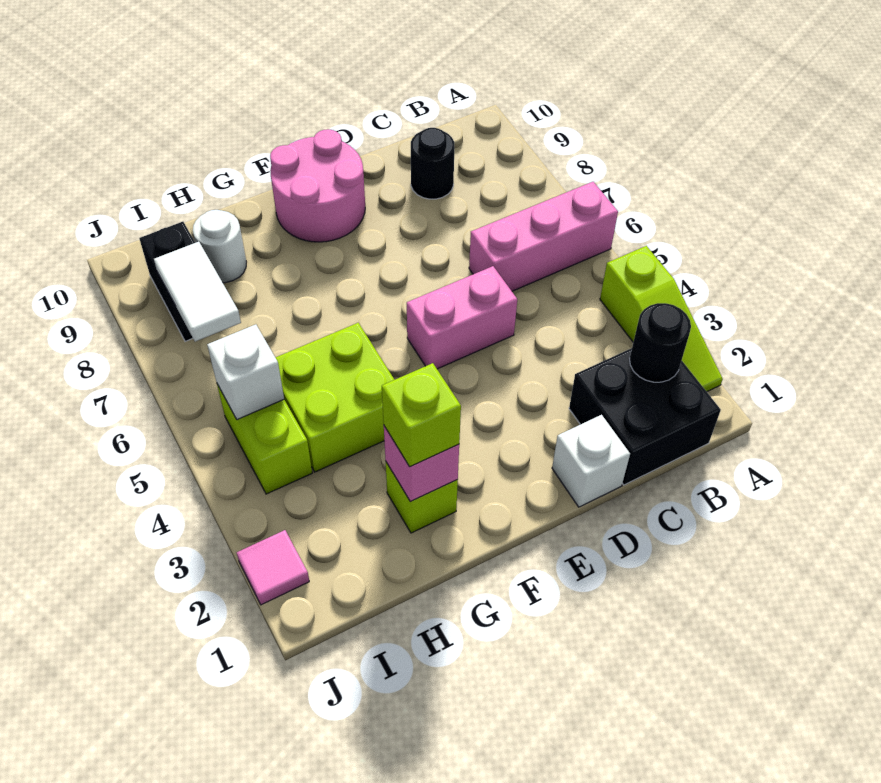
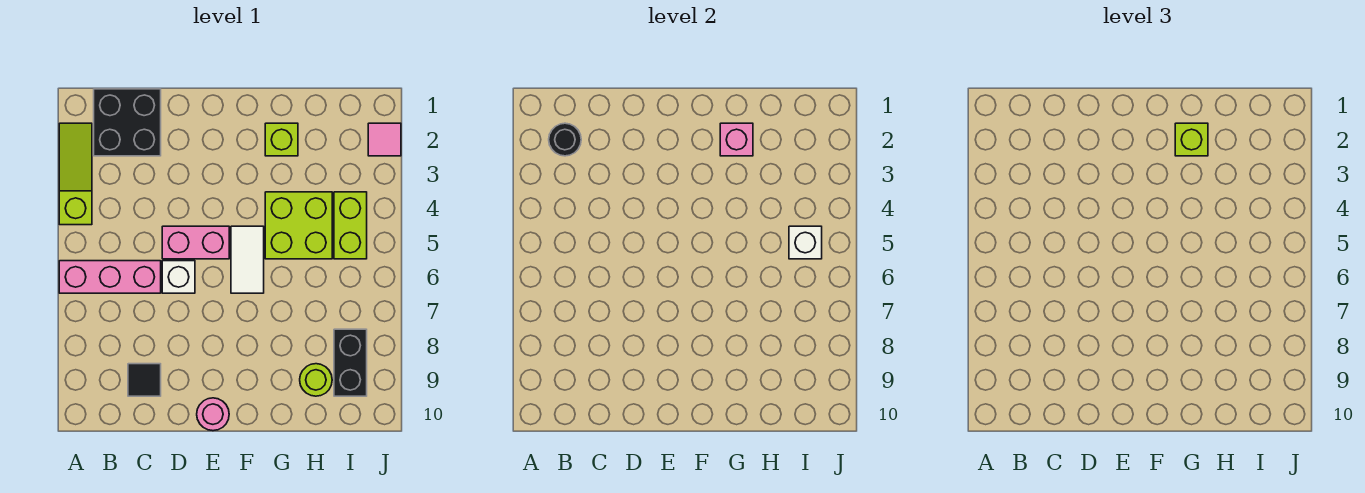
black 1x1 round brick [411,128,454,199] -> black 1x1 tile [128,364,161,396]
white 1x1 brick [552,415,630,507] -> white 1x1 brick moved to [162,261,195,293]
pink 2x2 round brick [270,129,365,242] -> pink 1x1 round brick [197,398,229,431]
white 1x1 round brick [193,210,246,283] -> lime 1x1 round brick [300,364,332,396]
white 1x2 tile [154,242,241,342] -> white 1x2 tile moved to [231,226,264,293]

